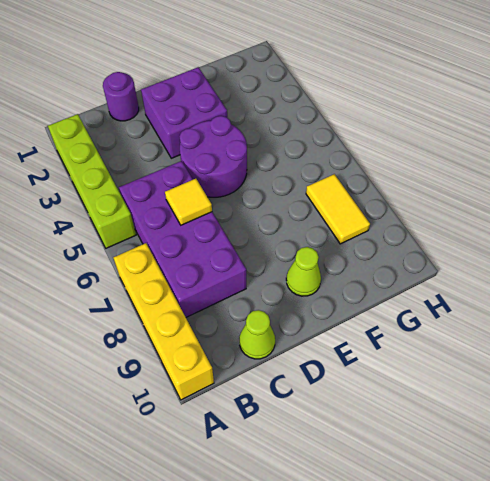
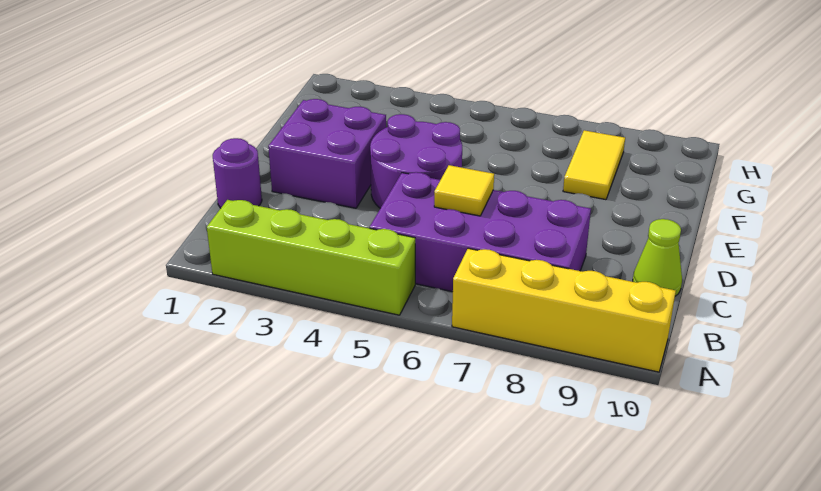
lime 1x1 cone [286,247,321,296] -> none
yellow 1x2 tile [306,174,370,244] -> yellow 1x2 tile turned to [563,130,625,200]

